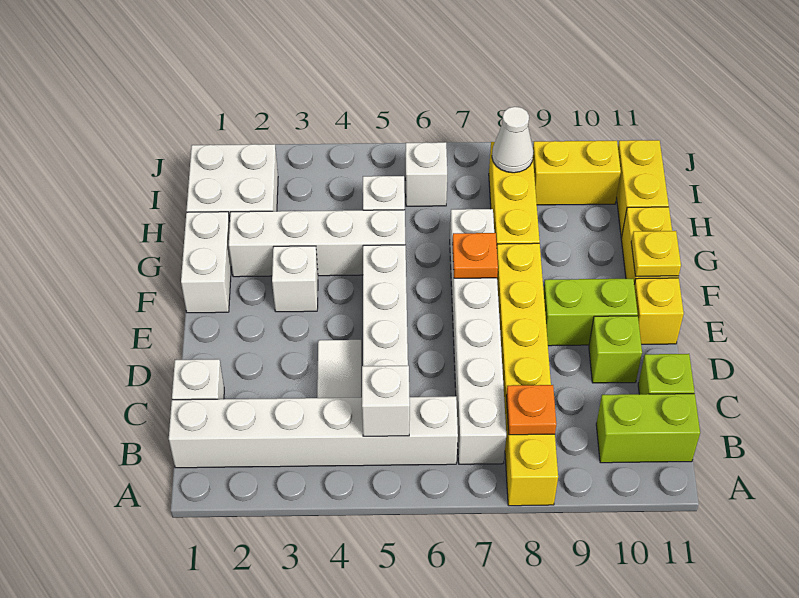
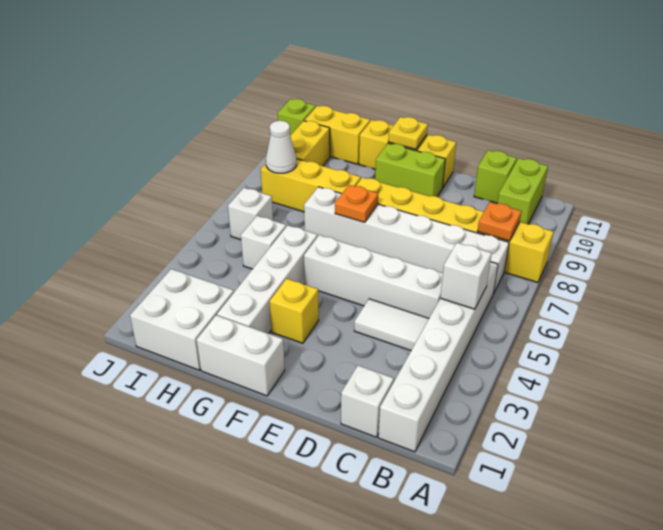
lime 1x1 brick [589,316,642,383] -> lime 1x1 brick moved to [278,99,316,135]
lime 1x2 brick [544,279,638,346] -> lime 1x2 brick turned to [375,143,445,197]
white 1x1 brick [272,246,318,312] -> yellow 1x1 brick [270,279,319,343]

